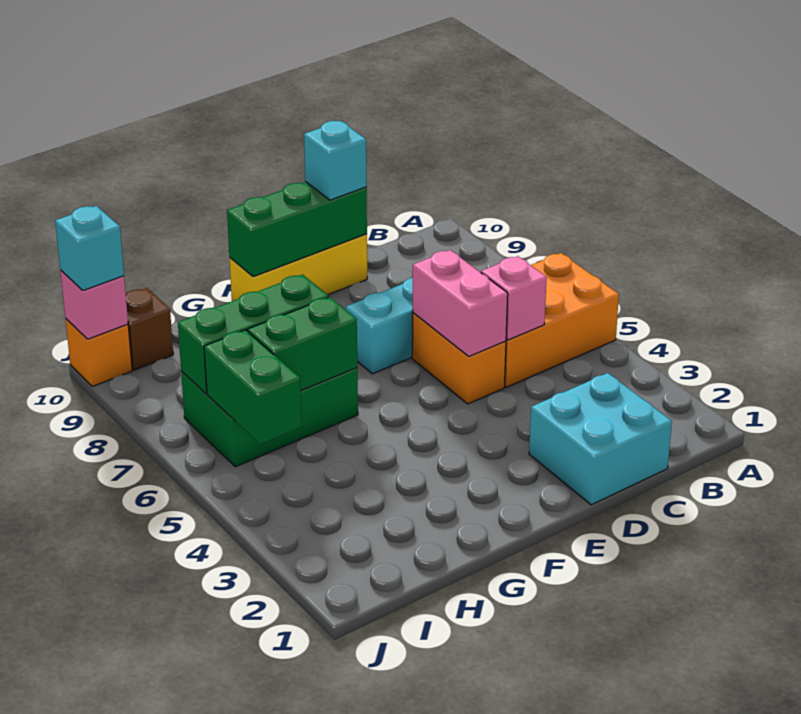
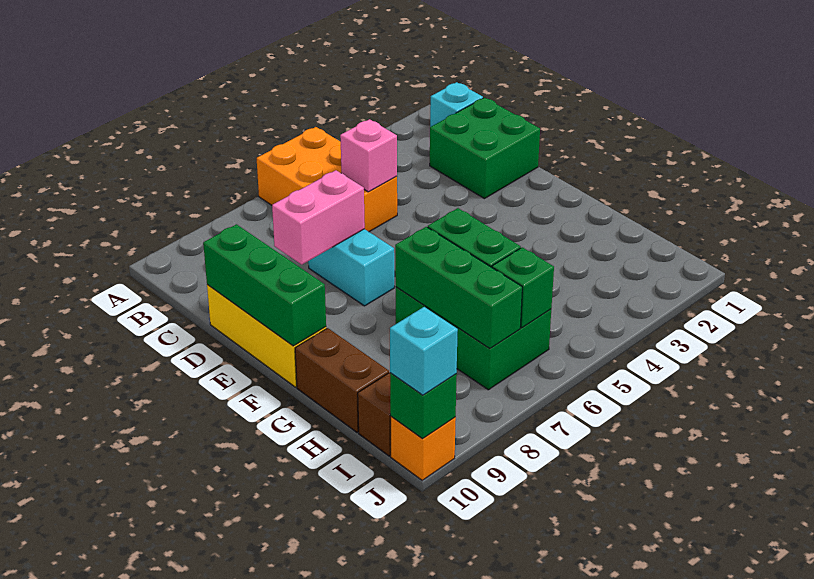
cyan 2x2 brick [529,373,672,505] -> green 2x2 brick [430,98,540,199]
orange 1x2 brick [412,313,506,404] -> none
pink 1x2 brick [413,250,508,357] -> pink 1x2 brick moved to [272,170,365,264]
cyan 1x1 brick [304,121,366,200] -> cyan 1x1 brick moved to [430,82,483,127]
none -> brown 1x2 brick [295,328,389,432]
green 1x2 brick [204,330,302,444] -> green 1x1 brick [492,247,554,328]
pink 1x1 brick [60,270,128,339] -> green 1x1 brick [390,373,457,439]

